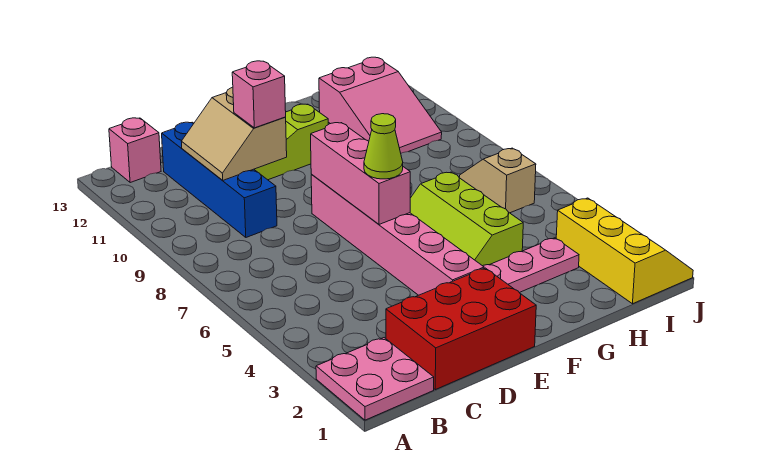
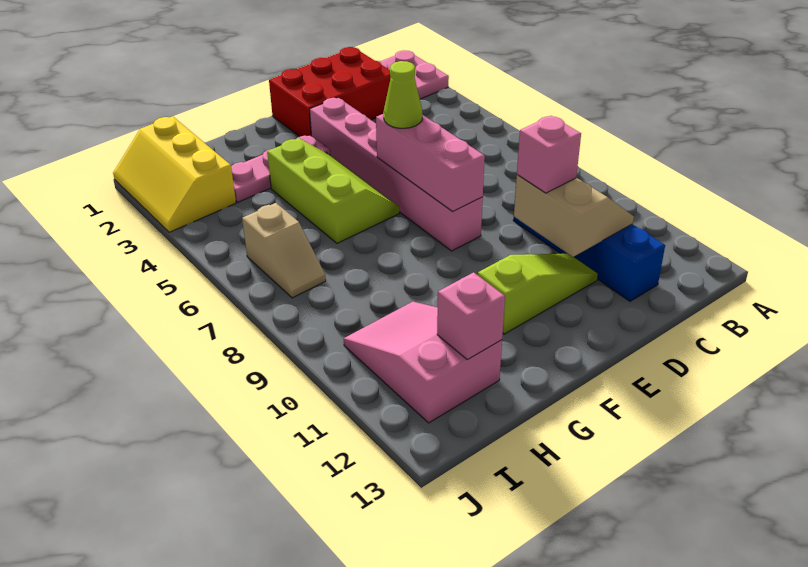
pink 1x1 brick [109,118,161,183] -> pink 1x1 brick moved to [437,272,505,359]

